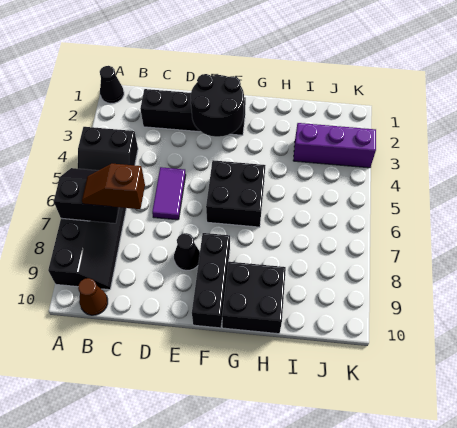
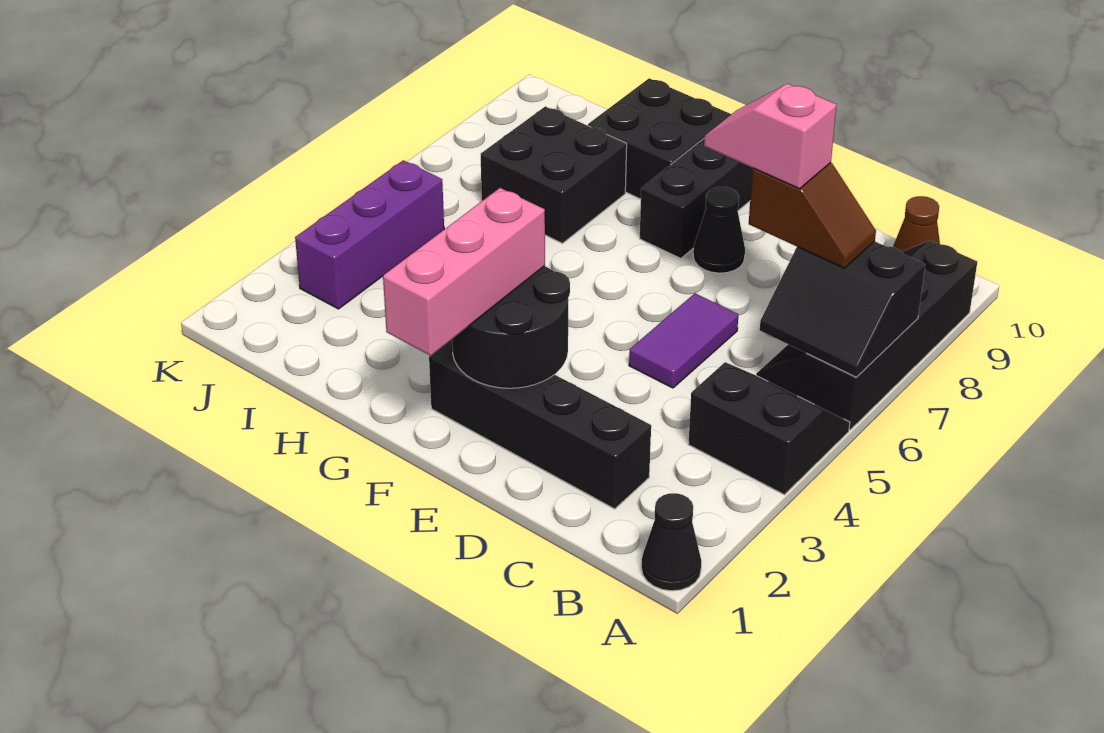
none -> pink 1x2 slope [704,84,837,189]
none -> pink 1x3 brick [383,188,545,356]
black 2x2 brick [206,160,265,227] -> black 2x2 brick moved to [481,106,627,243]
purple 1x3 brick [293,123,376,168] -> purple 1x3 brick turned to [295,160,444,309]

